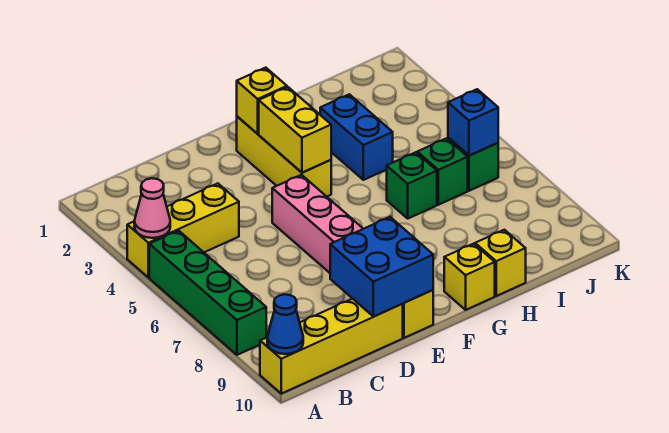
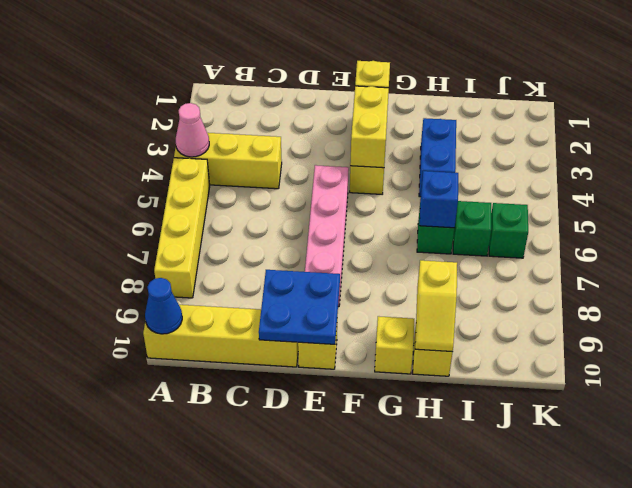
green 1x4 brick [149,231,266,355] -> yellow 1x4 brick [154,158,210,298]
blue 2x2 brick [330,217,433,317] -> blue 2x2 plate [259,270,340,344]
none -> yellow 1x2 slope [415,260,457,352]
blue 1x1 brick [448,89,498,155] -> blue 1x1 brick moved to [420,171,458,228]

